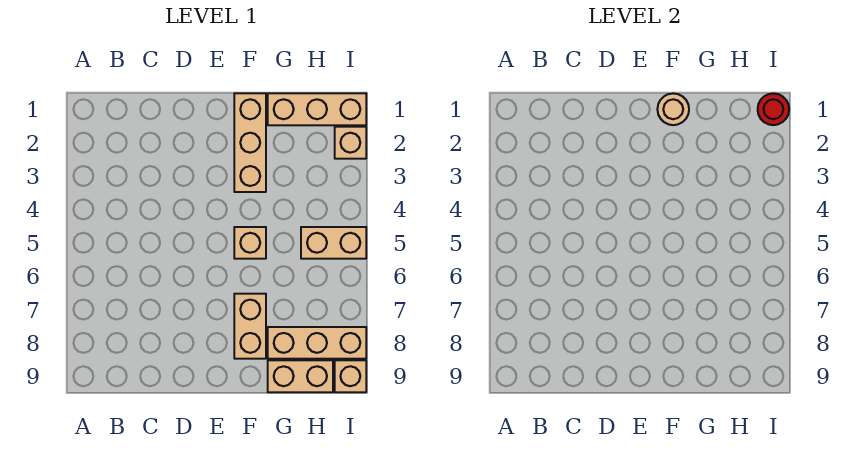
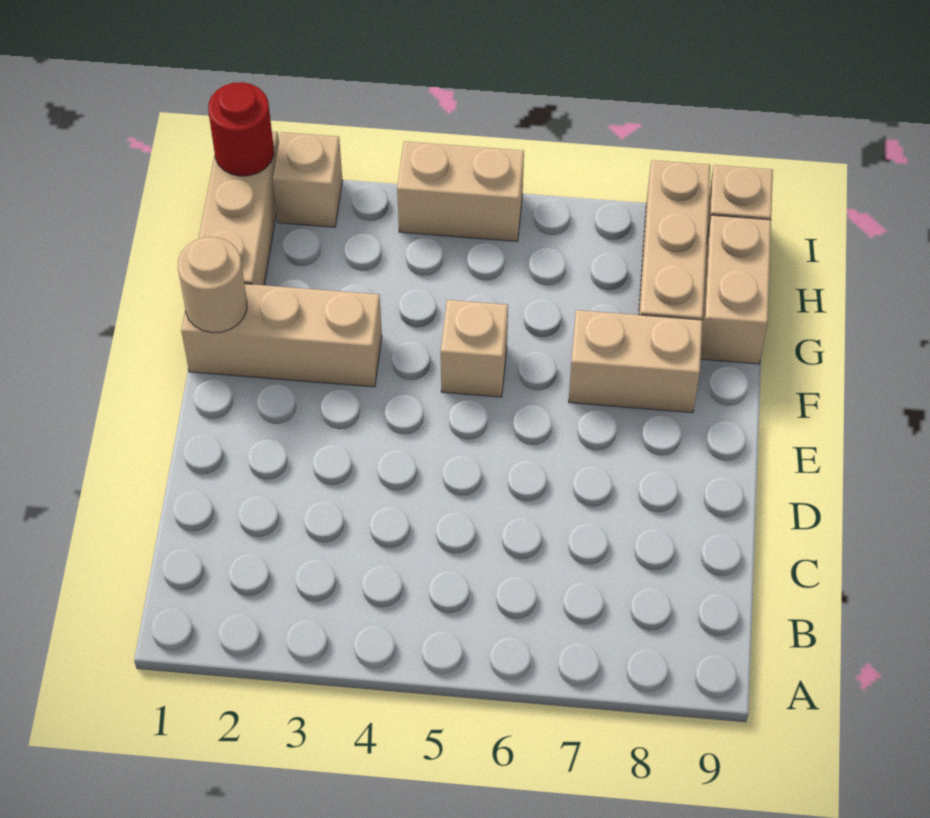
tan 1x2 brick [301,227,366,259] -> tan 1x2 brick turned to [397,141,524,241]

